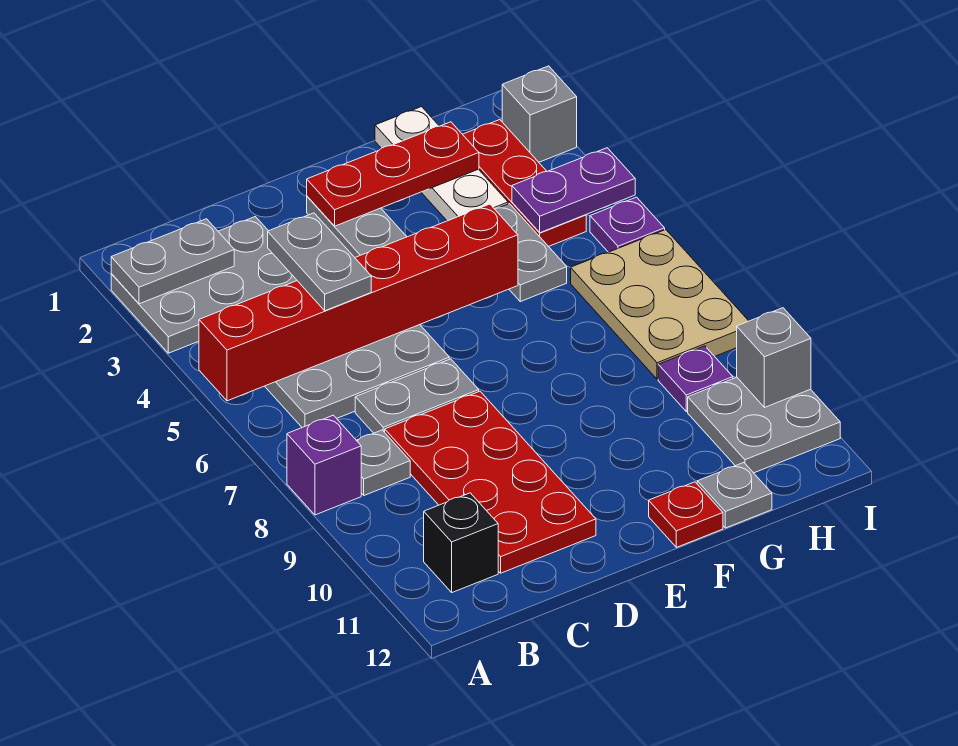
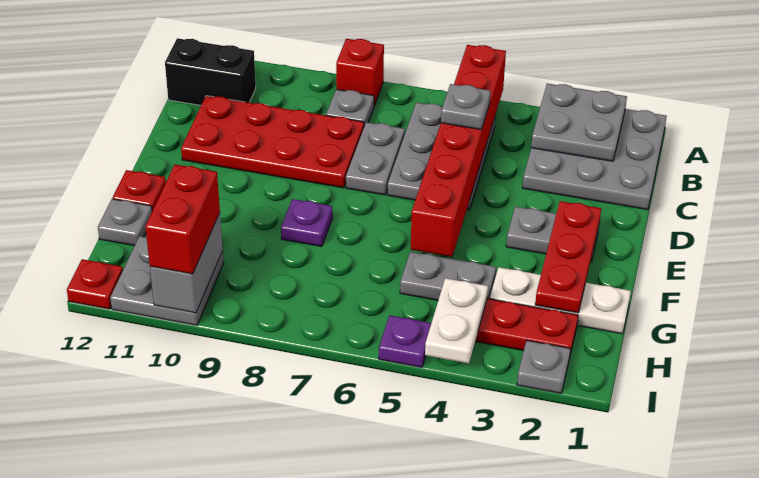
grey 2x3 plate [111,217,297,353] -> grey 3x3 plate [523,109,667,210]
grey 1x2 plate [111,219,234,304] -> grey 2x2 plate [531,84,627,161]
purple 1x1 brick [287,415,361,515] -> red 1x1 brick [336,39,384,106]
black 1x1 brick [424,493,498,592] -> black 1x2 brick [165,38,256,105]
grey 1x2 plate [268,213,371,311] -> grey 1x1 plate [441,84,490,130]
purple 1x2 plate [512,148,635,233] -> white 1x2 plate [425,278,488,363]
tan 2x3 plate [571,230,748,379] -> none
purple 1x1 plate [658,346,733,412] -> purple 1x1 plate moved to [281,199,333,247]
none -> red 1x2 brick [145,165,220,274]
grey 1x1 brick [502,66,577,162] -> grey 1x1 plate [517,341,571,393]
grey 1x1 brick [737,308,811,407] -> grey 1x2 brick [150,213,223,313]
none -> red 1x1 plate [67,259,123,309]

